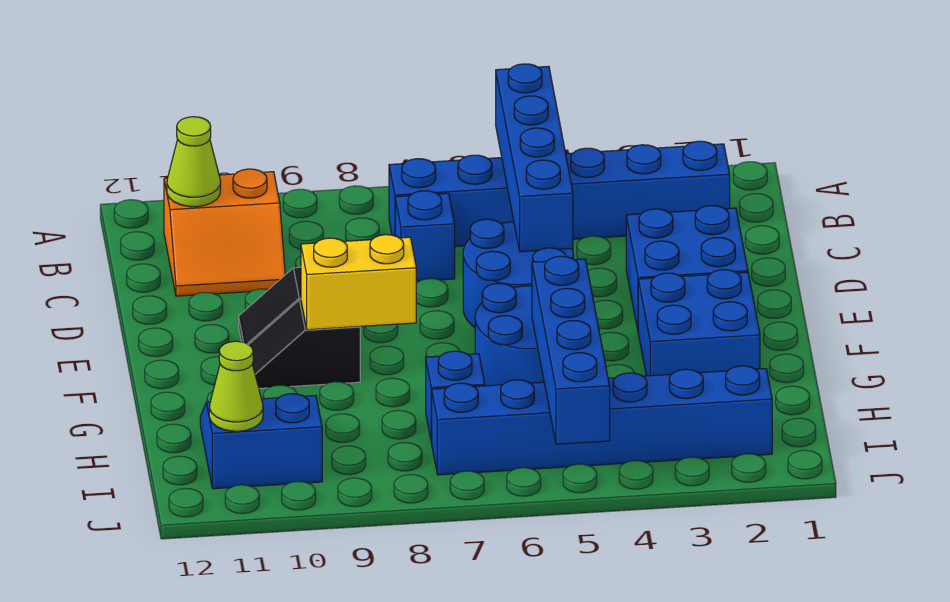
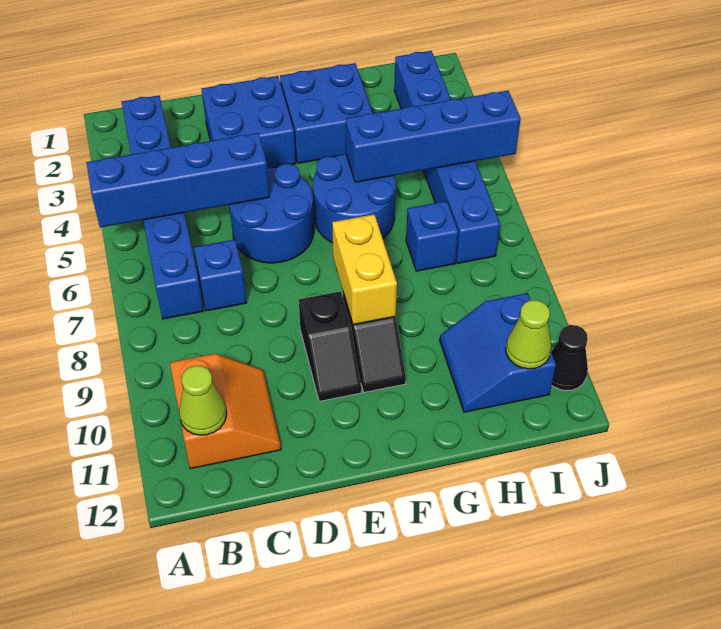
none -> black 1x1 cone [552,325,588,391]

